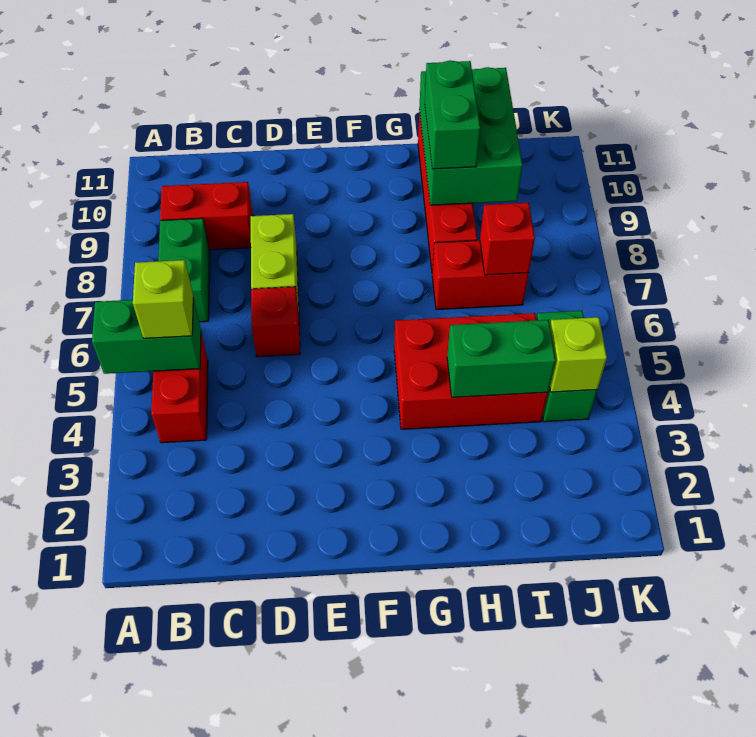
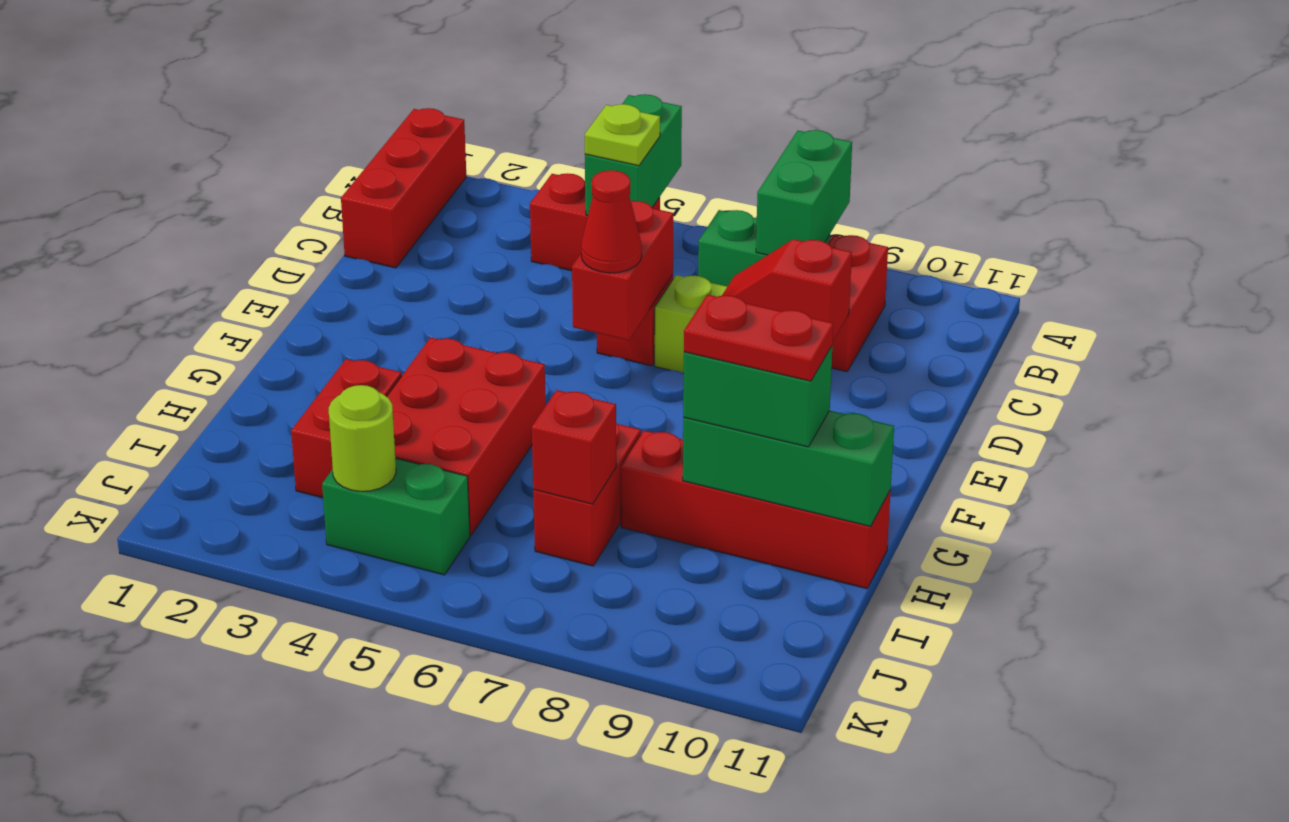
none -> red 1x3 brick [341,108,466,268]
lime 1x1 brick [133,260,193,338] -> lime 1x1 plate [585,104,660,166]
none -> red 1x2 brick [572,201,673,340]
none -> red 1x2 slope [722,239,852,340]
none -> red 1x1 cone [581,170,642,273]
none -> red 1x2 brick [291,359,401,498]
green 1x2 brick [447,320,556,397] -> green 1x2 brick moved to [756,130,852,255]
green 2x3 brick [419,67,523,205] -> green 1x3 brick [683,411,894,527]
none -> red 1x2 plate [684,295,833,381]
lime 1x1 brick [550,317,607,392] -> lime 1x1 round brick [329,385,396,491]

